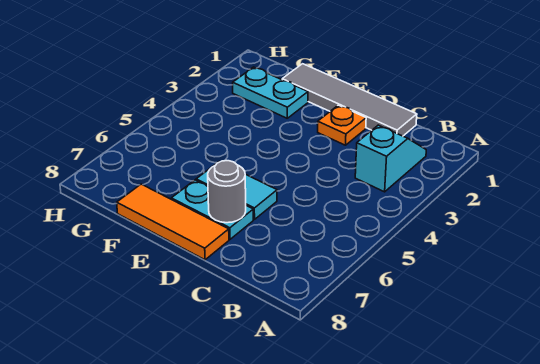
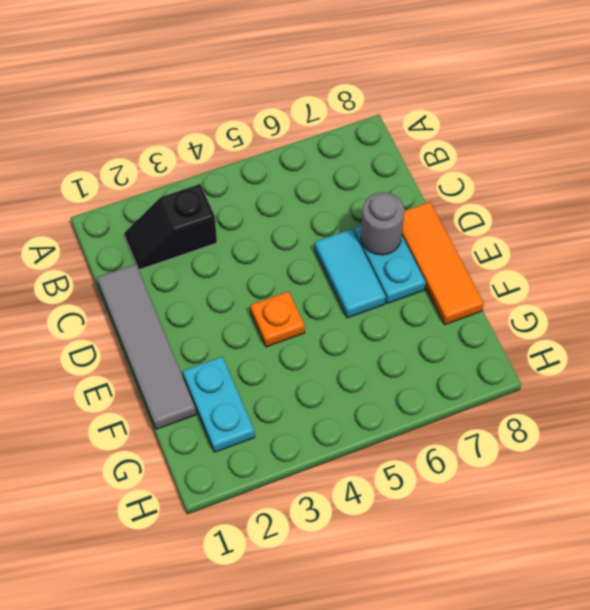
cyan 1x2 slope [355,125,426,192] -> black 1x2 slope [125,184,217,270]
orange 1x1 plate [318,105,366,145] -> orange 1x1 plate moved to [250,291,305,347]

